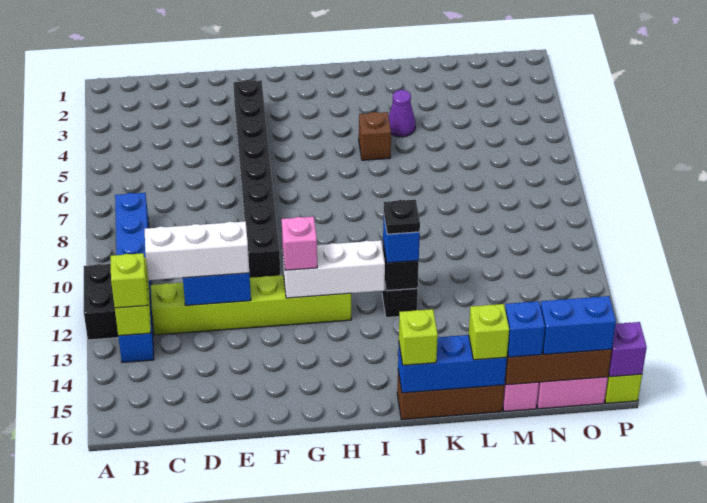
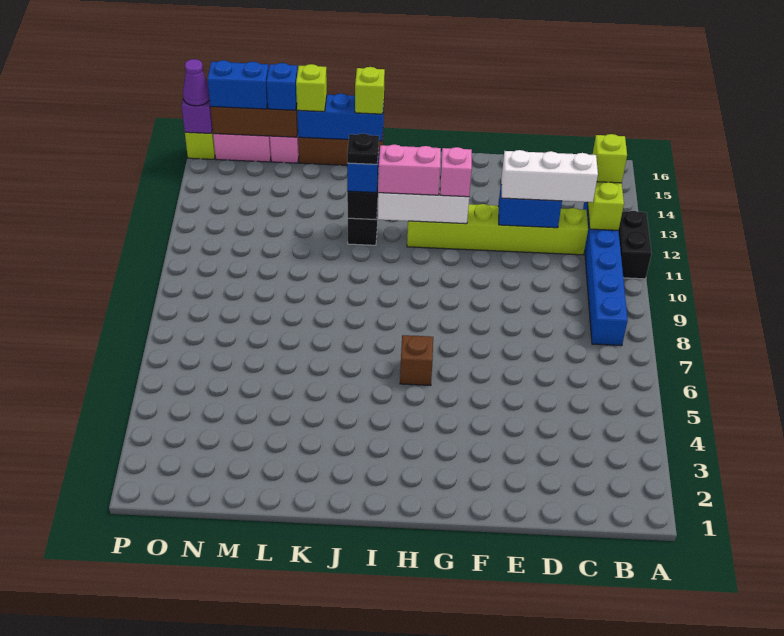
black 1x8 brick [233,80,280,278] -> none
none -> pink 1x2 brick [378,144,441,195]
brown 1x1 brick [359,112,391,160] -> brown 1x1 brick moved to [400,335,433,385]
purple 1x1 cone [389,90,415,137] -> purple 1x1 cone moved to [183,59,210,106]

